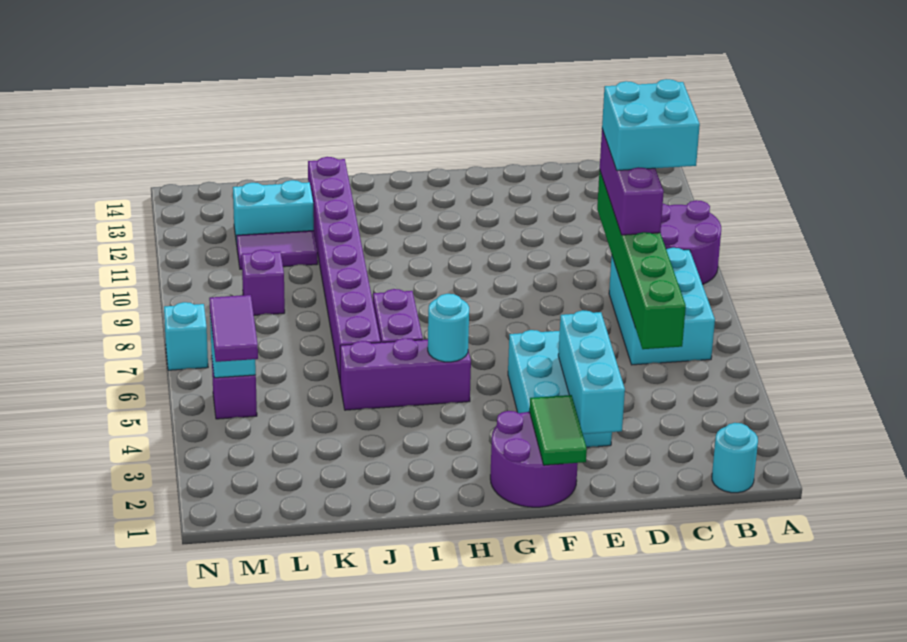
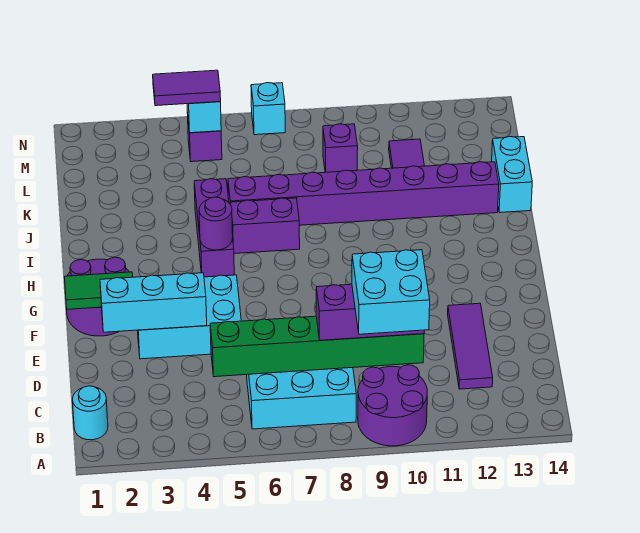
none -> purple 1x3 tile [448,303,493,389]
cyan 1x1 round brick [428,294,469,362] -> purple 1x1 round brick [199,197,233,250]
cyan 1x2 brick [233,180,314,244] -> cyan 1x2 brick moved to [492,136,532,213]

